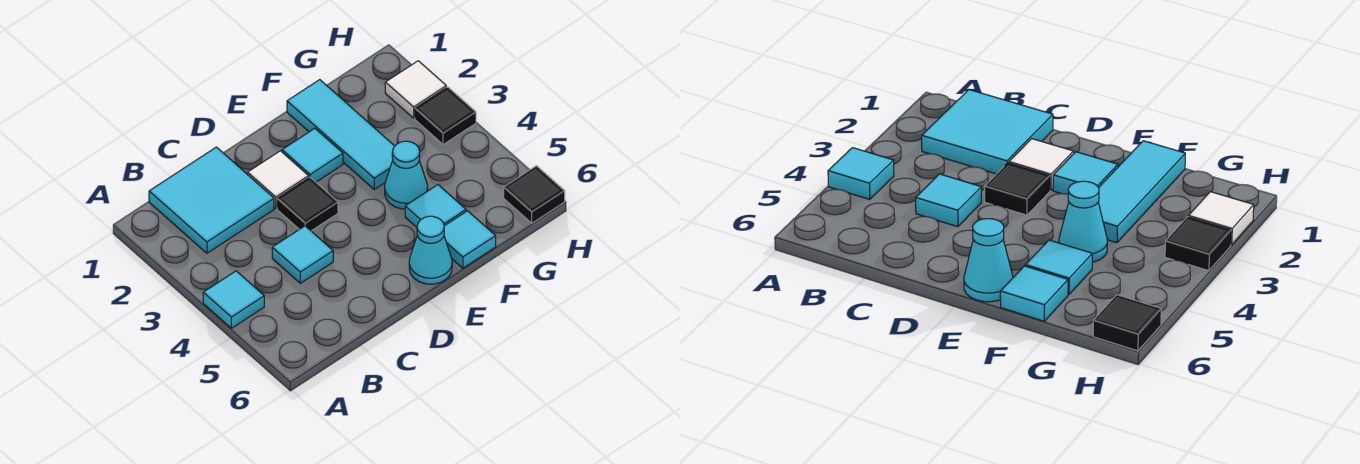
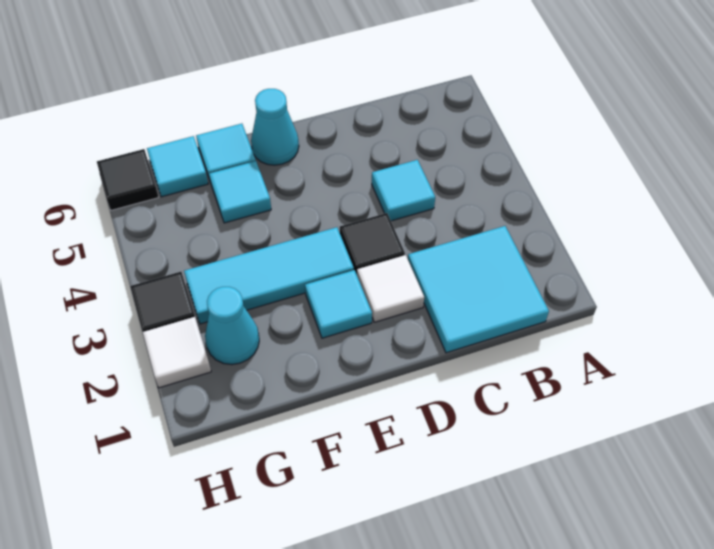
cyan 1x1 tile [203,271,264,328] -> cyan 1x1 tile moved to [147,136,208,197]
cyan 1x3 tile [287,80,395,189] -> cyan 1x3 tile turned to [184,227,354,324]
cyan 1x1 cone [385,141,428,209] -> cyan 1x1 cone moved to [205,287,259,365]

